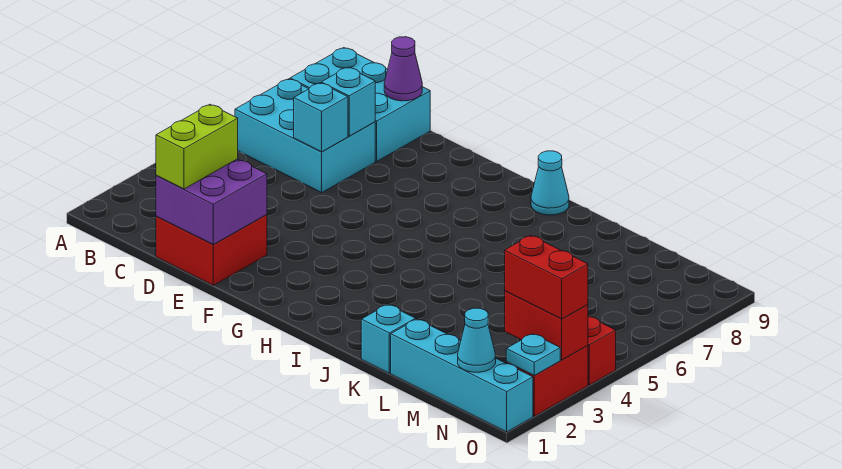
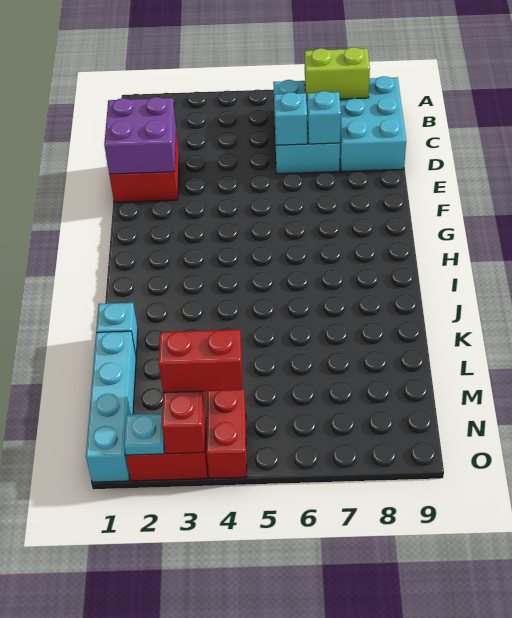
lime 1x2 brick [156,104,238,189] -> lime 1x2 brick moved to [305,47,370,100]
purple 1x1 cone [384,37,422,101] -> none
cyan 1x1 cone [531,151,569,215] -> none
cyan 1x1 cone [458,308,496,372] -> none
red 1x2 brick [505,235,588,319] -> red 1x2 brick turned to [159,330,242,393]

